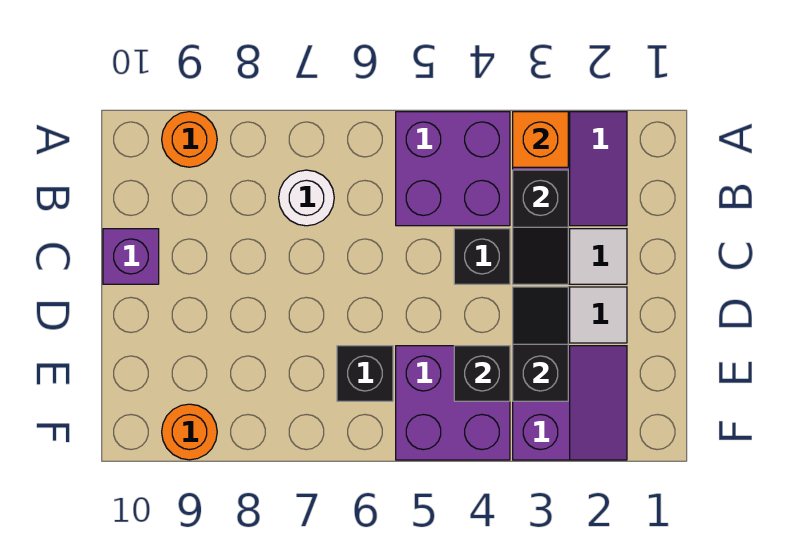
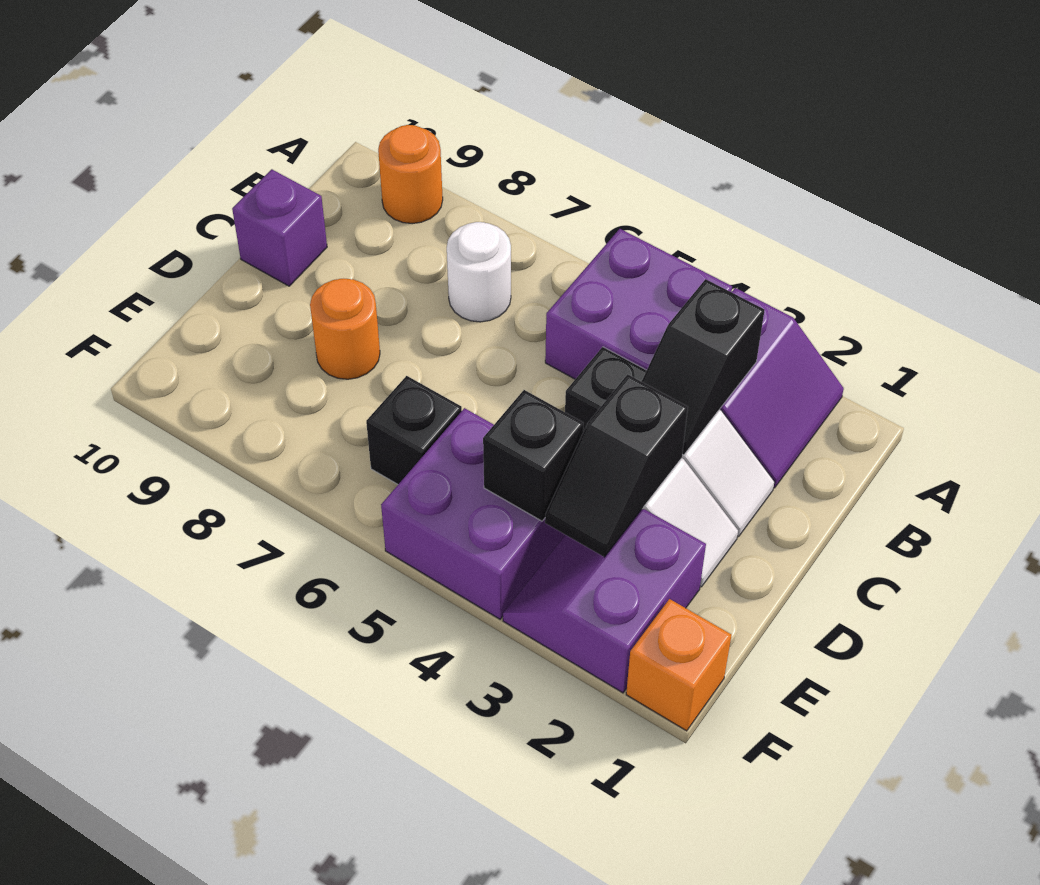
orange 1x1 brick [513,112,568,167] -> orange 1x1 brick moved to [626,599,731,731]
black 1x2 slope [513,287,568,401] -> black 1x2 slope turned to [545,374,688,557]
purple 2x2 slope [513,346,627,460] -> purple 2x2 slope turned to [503,509,706,693]
orange 1x1 round brick [162,404,217,460] -> orange 1x1 round brick moved to [310,279,380,379]

